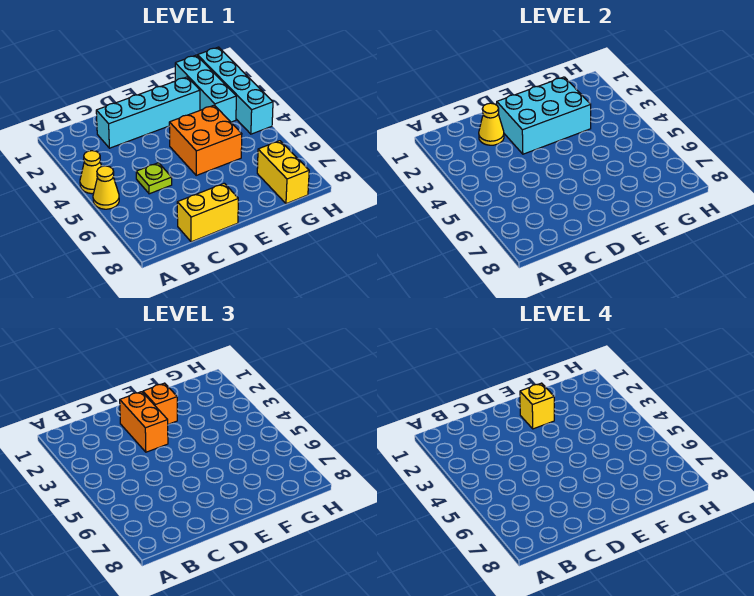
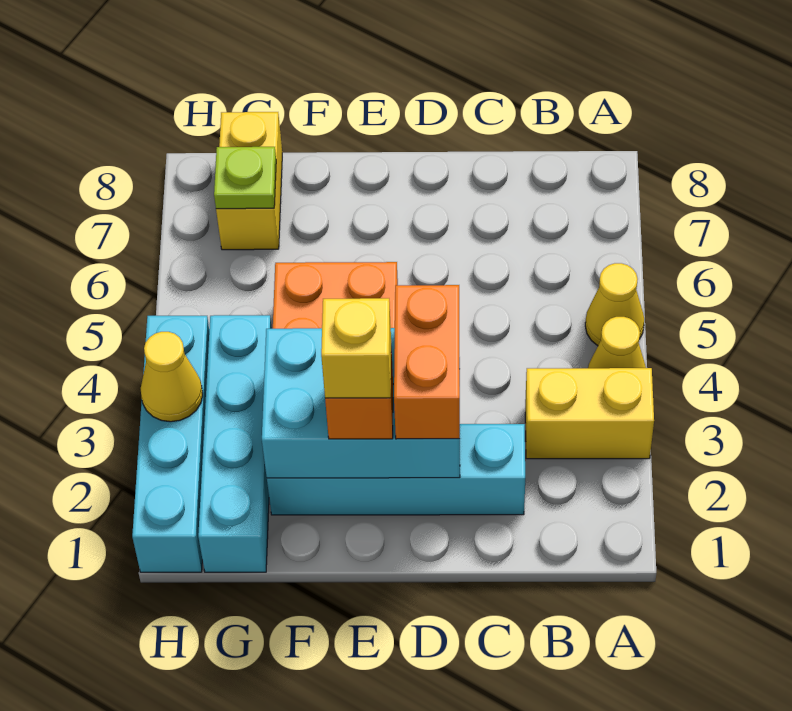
yellow 1x1 cone [479,103,504,145] -> yellow 1x1 cone moved to [141,332,203,422]
lime 1x1 plate [136,163,172,194] -> lime 1x1 plate moved to [214,147,276,209]
yellow 1x2 brick [177,183,238,242] -> yellow 1x2 brick moved to [525,368,654,459]
cyan 1x3 brick [175,55,236,122] -> cyan 1x4 brick [198,315,272,572]

